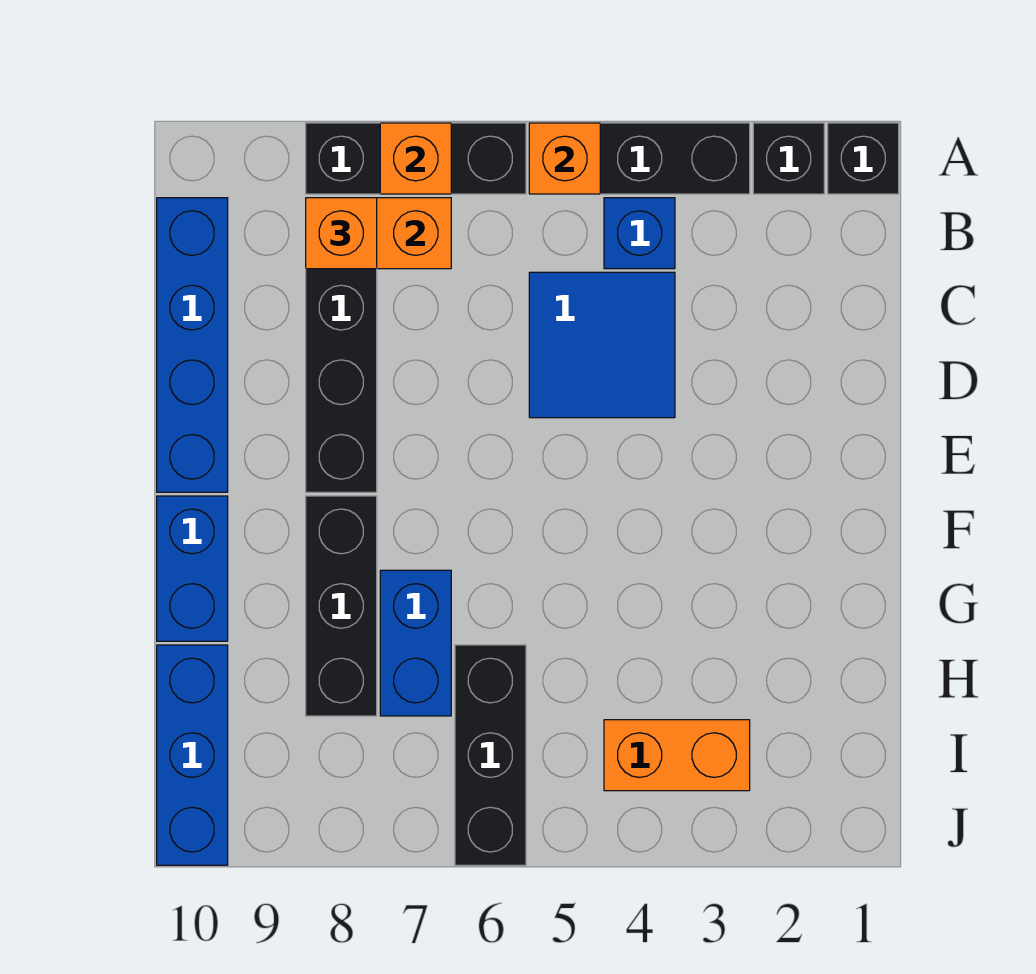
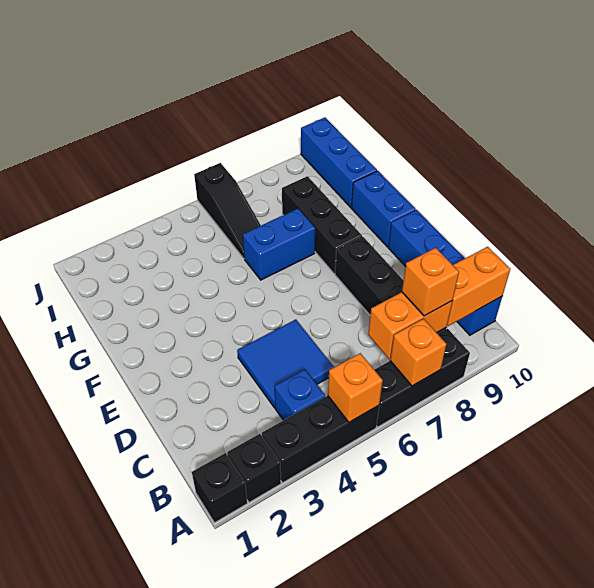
blue 1x2 brick [380,570,451,716] -> blue 1x2 brick turned to [243,208,315,280]
black 1x3 brick [455,645,526,865] -> black 1x3 slope [194,163,261,259]
orange 1x2 brick [604,720,750,791] -> orange 1x2 brick moved to [447,247,510,326]

